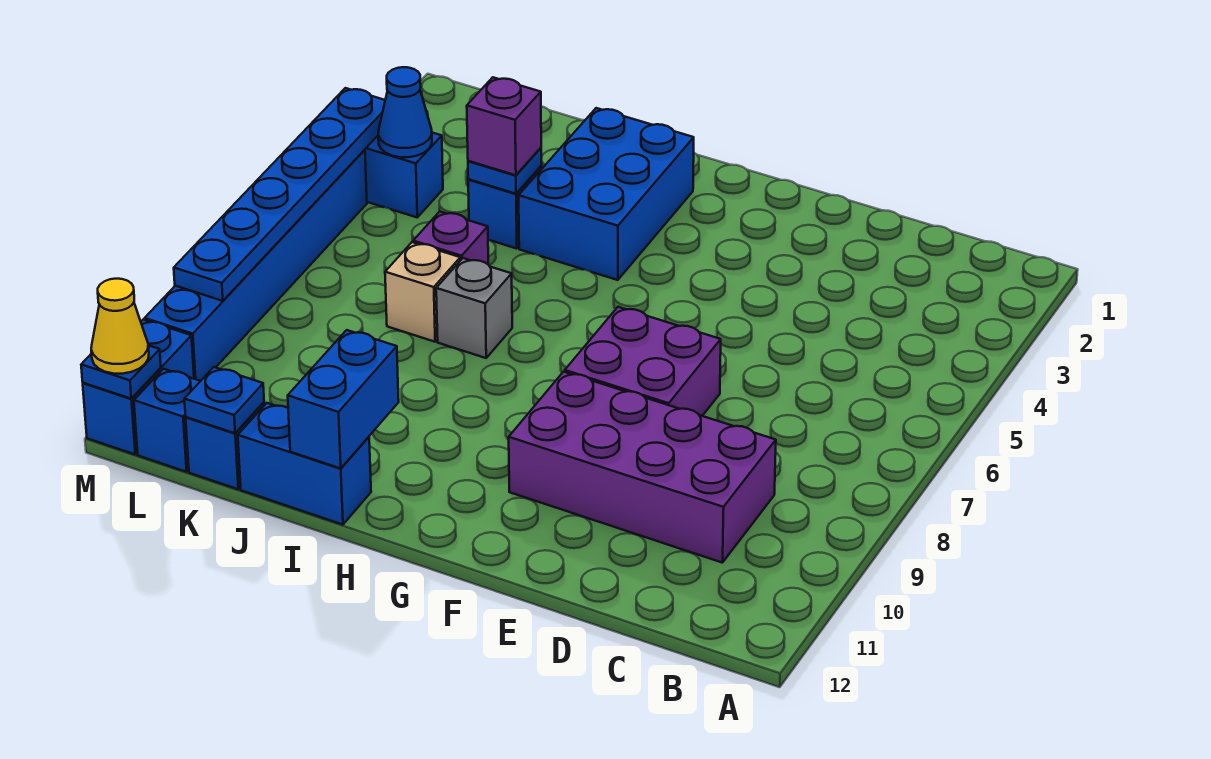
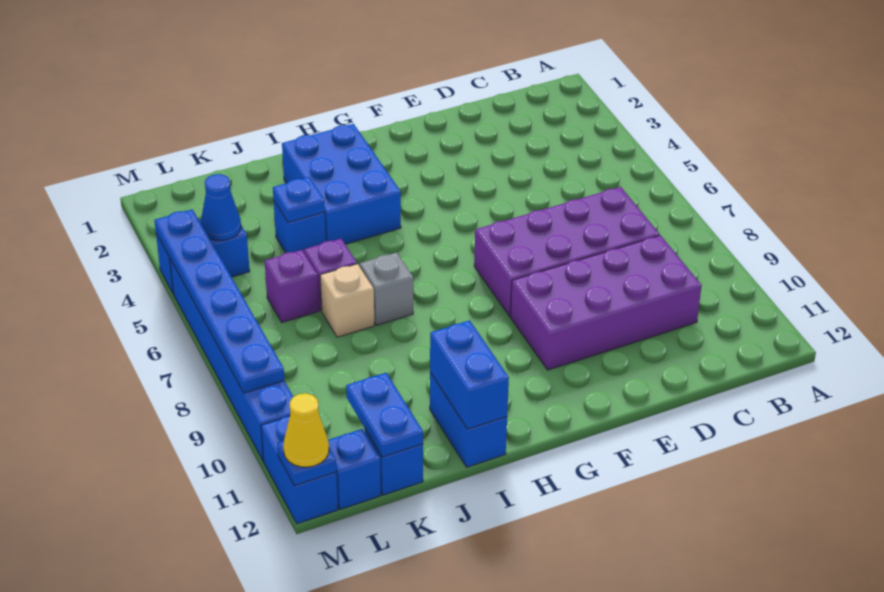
purple 2x2 brick [565,307,721,416] -> purple 2x4 brick [474,187,660,316]
blue 1x2 brick [238,403,371,525] -> blue 1x2 brick turned to [430,372,507,467]
purple 1x1 brick [467,77,541,175] -> purple 1x1 brick moved to [265,250,319,322]
blue 1x1 plate [185,367,264,433] -> blue 1x2 plate [346,373,423,457]

